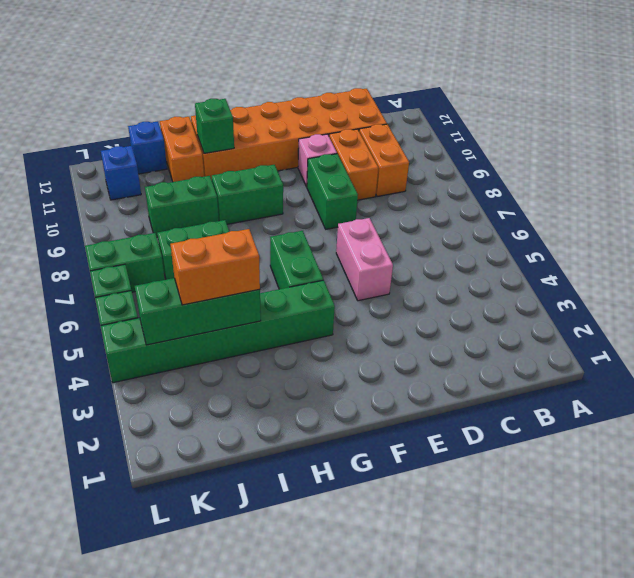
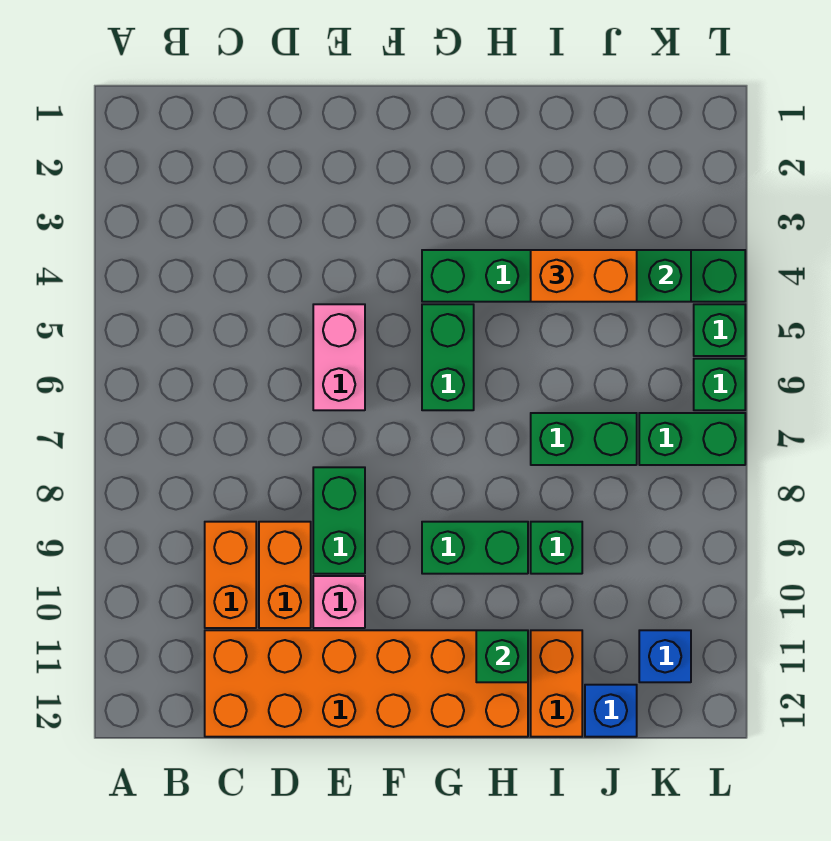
green 1x2 brick [145,176,219,237] -> green 1x1 brick [531,522,582,574]

